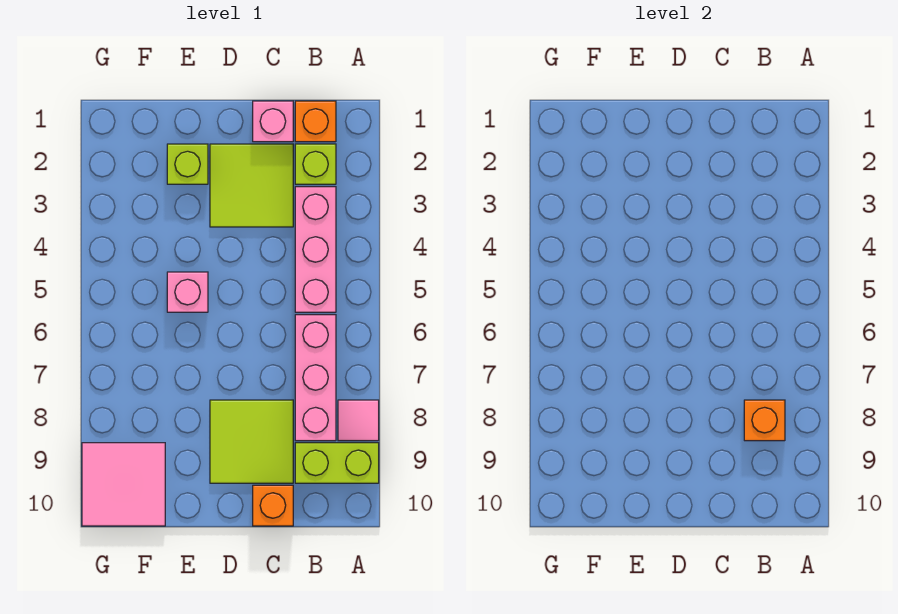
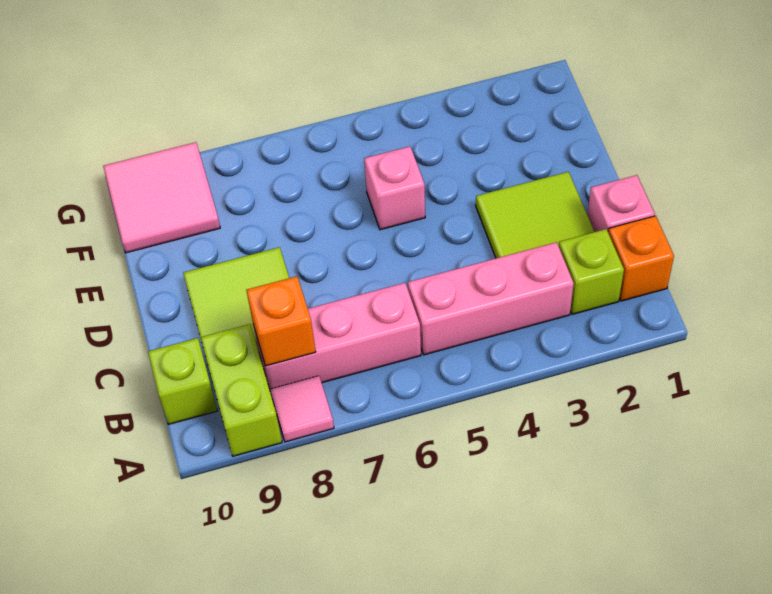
orange 1x1 brick [253,485,293,526] -> none
lime 1x1 brick [167,144,208,184] -> lime 1x1 brick moved to [148,338,217,424]

